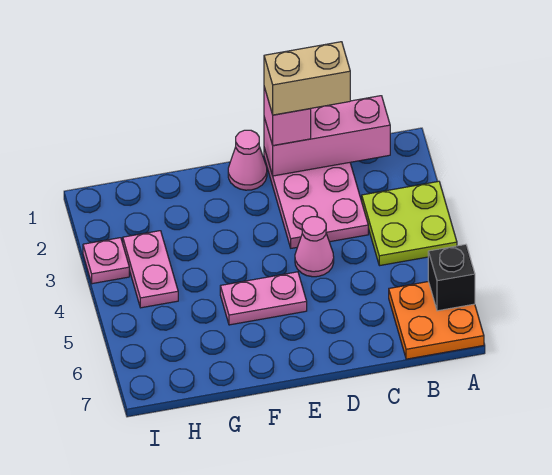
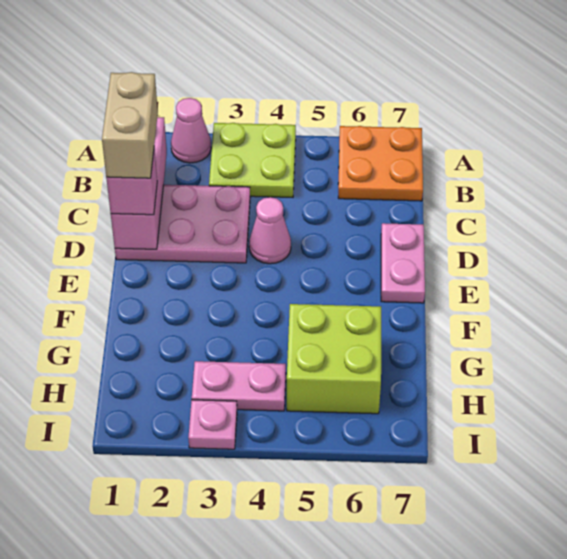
black 1x1 brick [428,244,475,311] -> none
pink 1x1 cone [228,130,267,190] -> pink 1x1 cone moved to [171,98,211,163]
pink 1x2 plate [220,272,307,325] -> pink 1x2 plate moved to [381,223,425,303]
none -> lime 2x2 brick [287,304,381,414]

